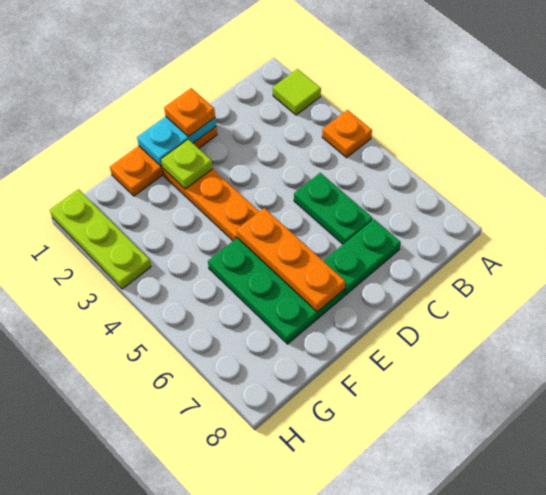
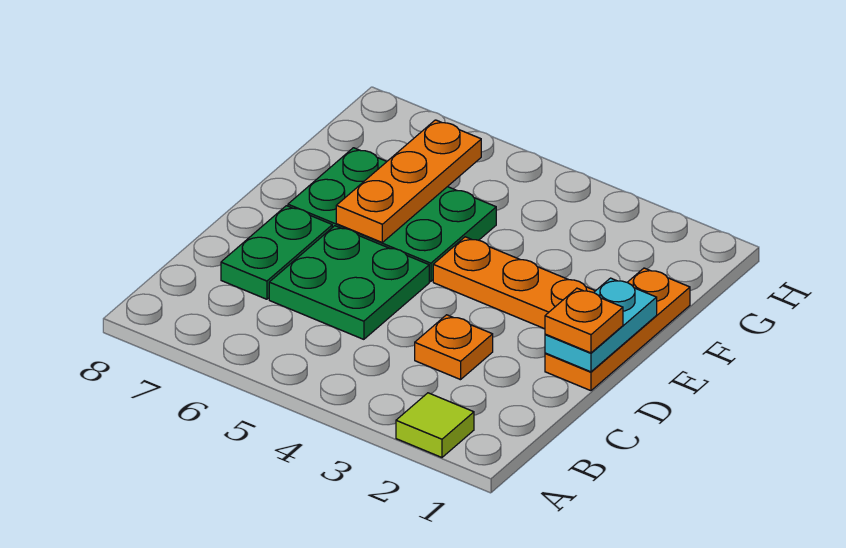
orange 1x1 plate [322,110,372,158] -> orange 1x1 plate moved to [415,315,493,380]
green 1x2 plate [294,173,373,244] -> green 2x2 plate [269,226,429,339]
lime 1x1 plate [161,139,213,189] -> none
orange 1x3 plate [237,208,345,312] -> orange 1x3 plate turned to [336,120,481,242]
lime 1x3 plate [50,189,151,289] -> none

